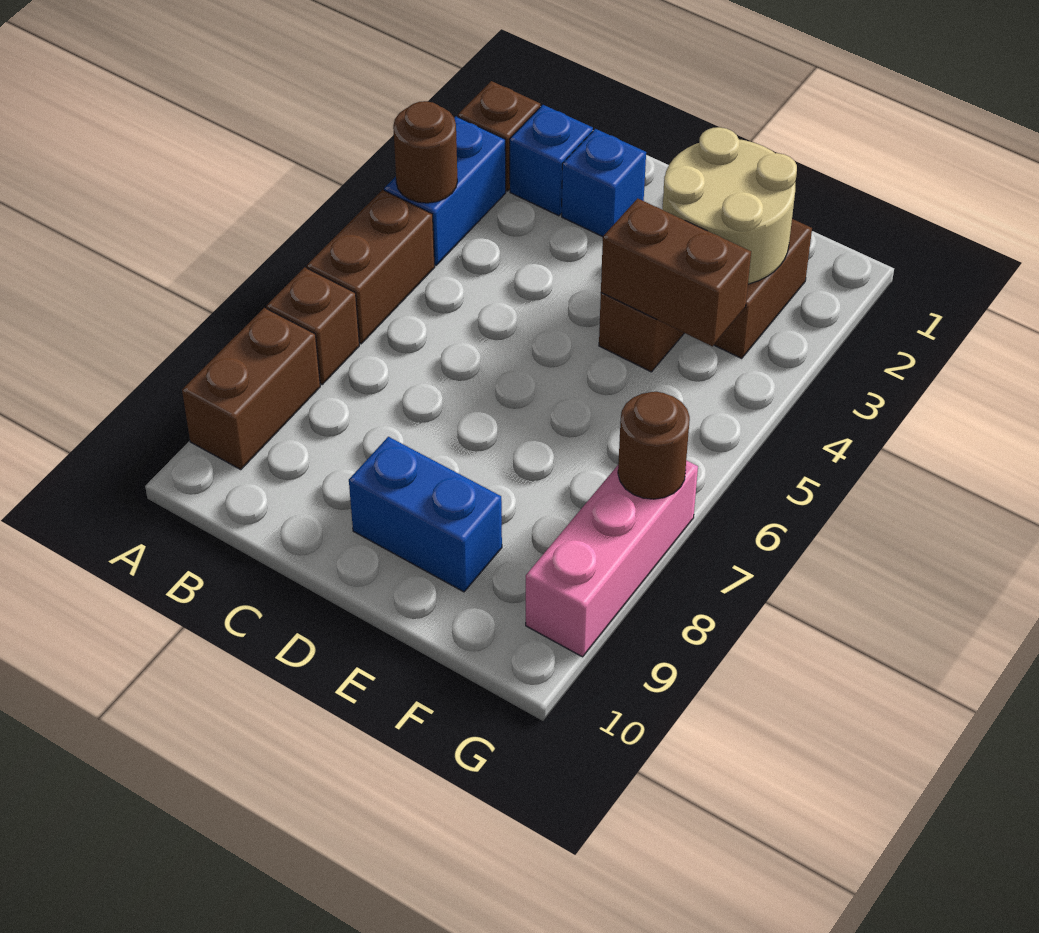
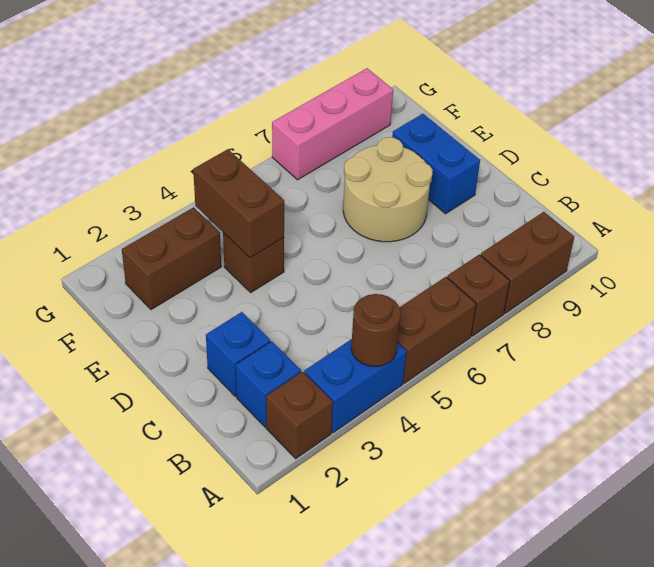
tan 2x2 round brick [662,127,797,284] -> tan 2x2 round brick moved to [343,137,433,242]
brown 1x1 round brick [618,392,690,499] -> none

